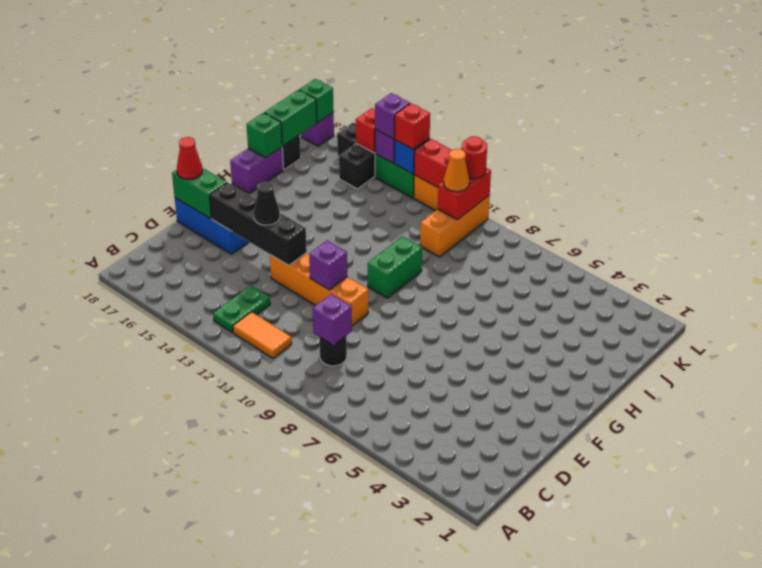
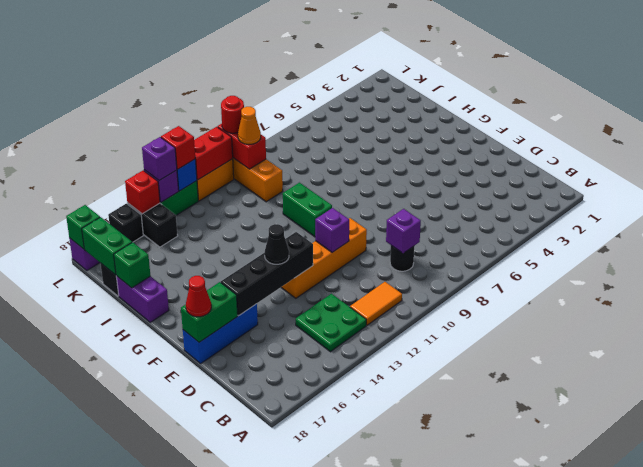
green 1x2 plate [213,286,270,333] -> green 2x2 plate [296,294,366,352]

